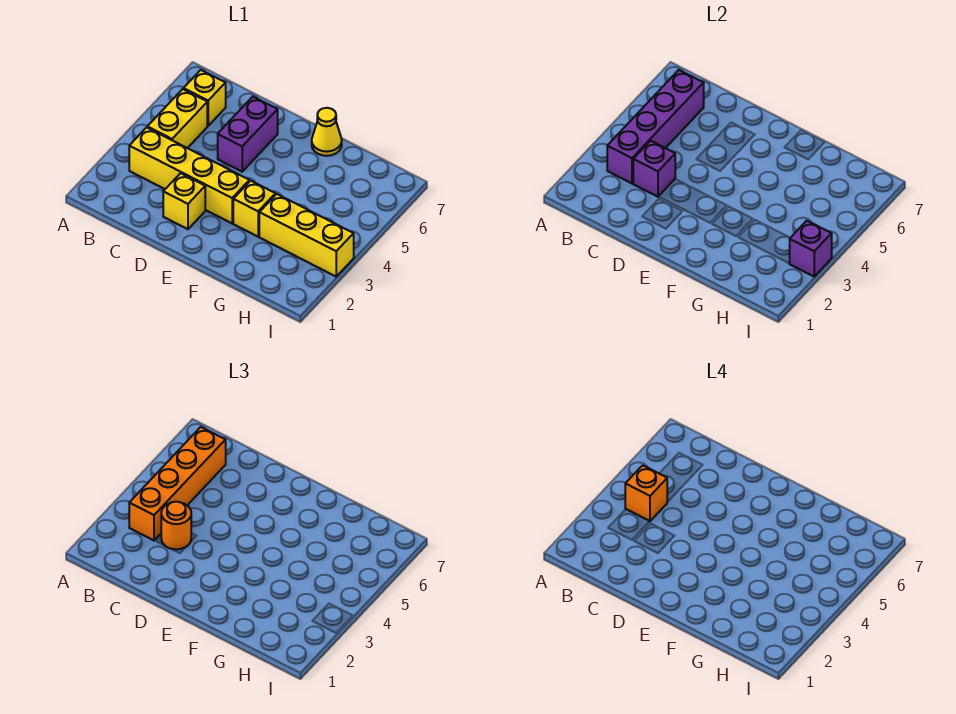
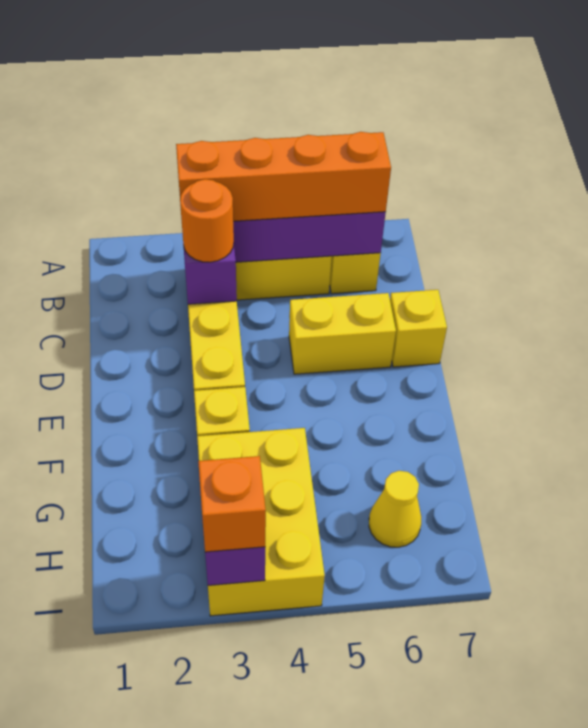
orange 1x1 brick [625,465,667,521] -> orange 1x1 brick moved to [198,456,266,552]
yellow 1x1 brick [163,173,205,229] -> yellow 1x1 brick moved to [390,290,447,367]
purple 1x2 brick [218,97,278,172] -> yellow 1x2 brick [289,293,396,374]
yellow 1x1 cone [312,108,342,156] -> yellow 1x1 cone moved to [369,471,421,547]
yellow 1x3 brick [259,194,354,276] -> yellow 2x3 brick [197,428,325,616]

